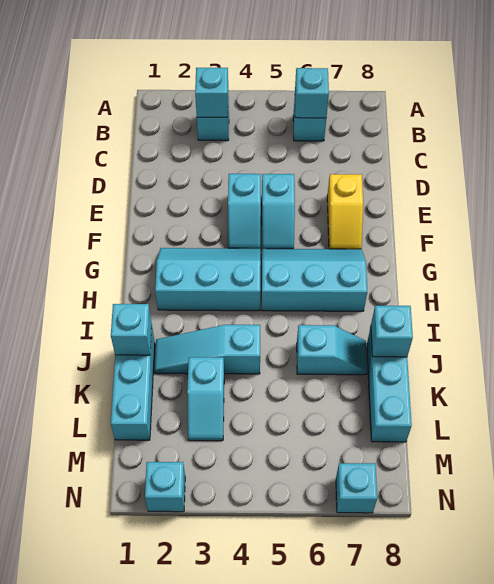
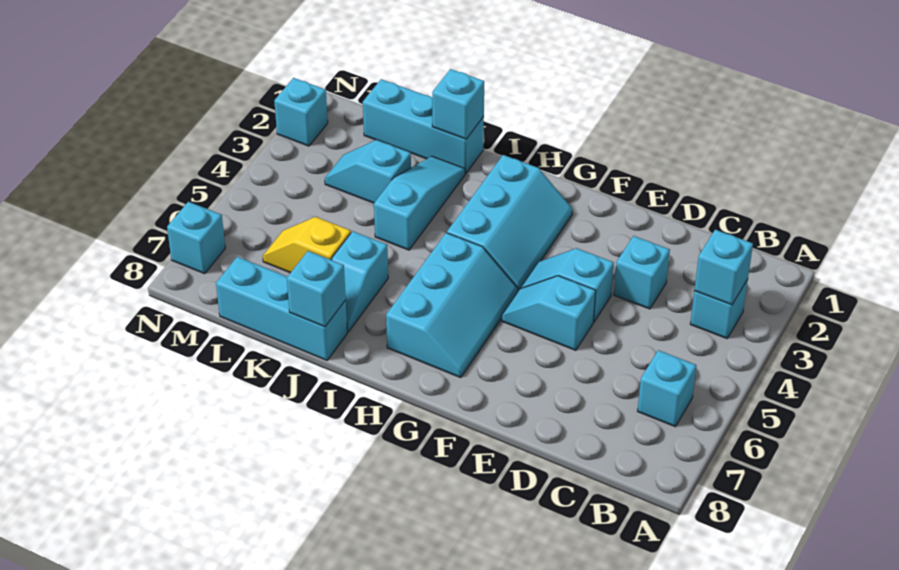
cyan 1x1 brick [295,68,329,118] -> cyan 1x1 brick moved to [614,236,670,309]
yellow 1x2 slope [327,174,363,249] -> yellow 1x2 slope moved to [263,217,351,273]

